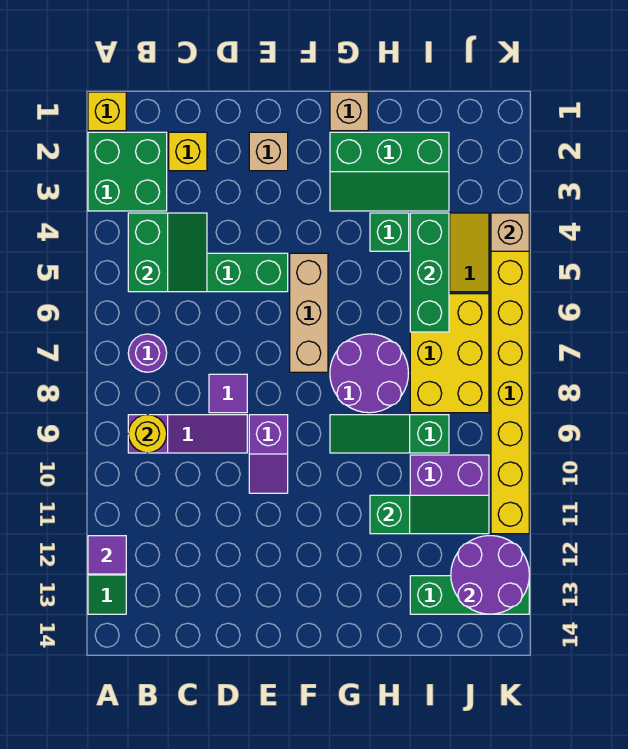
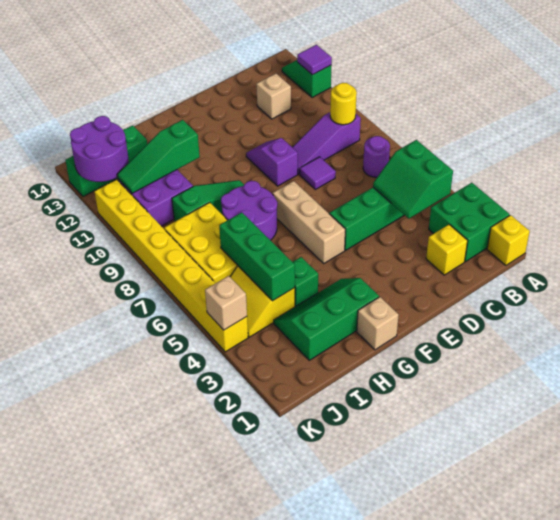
tan 1x1 brick [249,132,288,171] -> tan 1x1 brick moved to [256,74,291,119]

